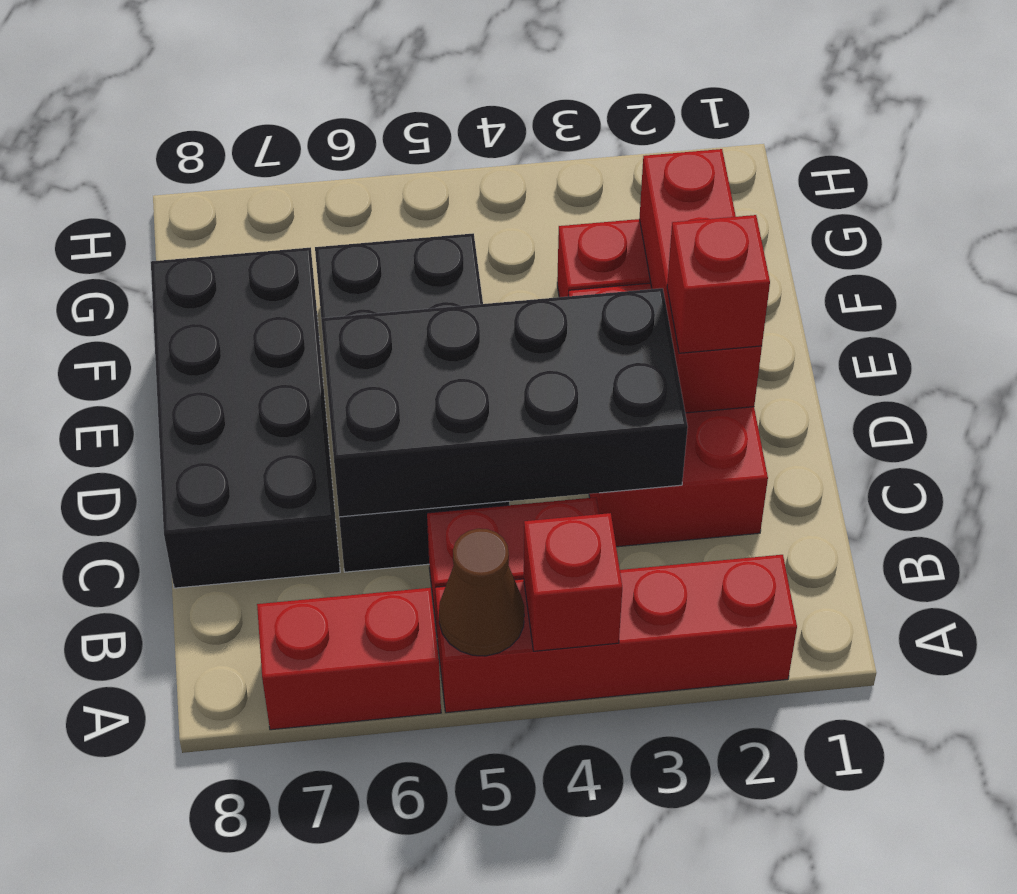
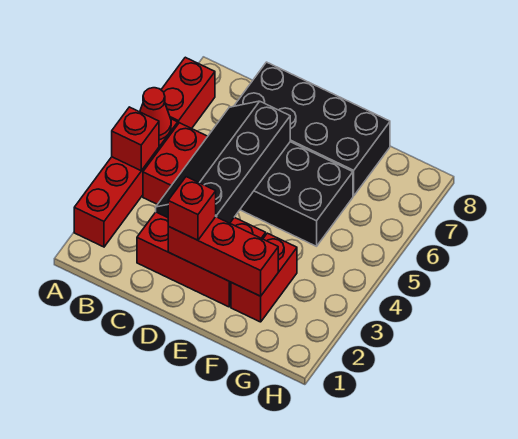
brown 1x1 cone [439,529,524,656] -> red 1x1 cone [140,88,171,140]
black 2x4 brick [321,288,688,517] -> black 2x4 slope [156,101,290,223]

